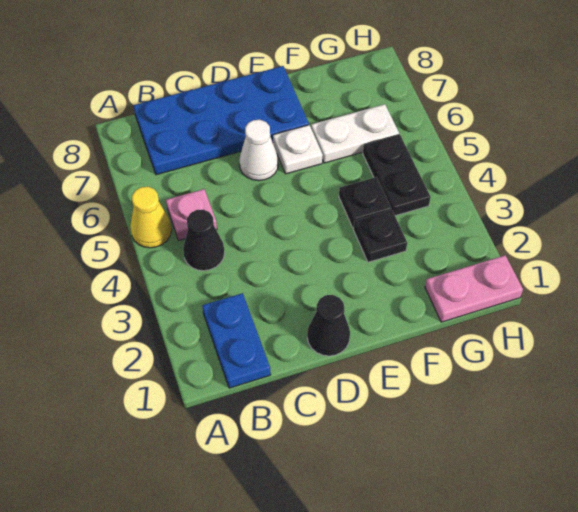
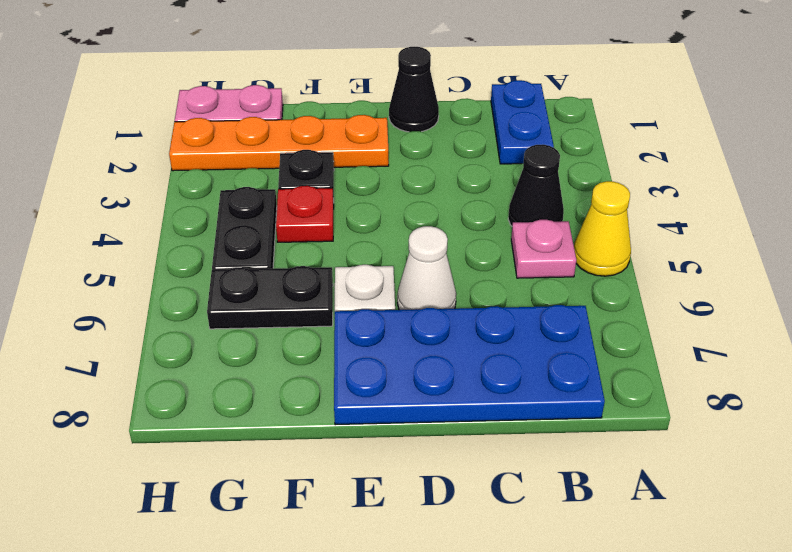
none -> orange 1x4 plate [169,115,389,171]
black 1x1 plate [339,177,391,228] -> red 1x1 plate [276,186,334,242]
white 1x2 plate [311,104,399,163] -> black 1x2 plate [207,266,333,329]

